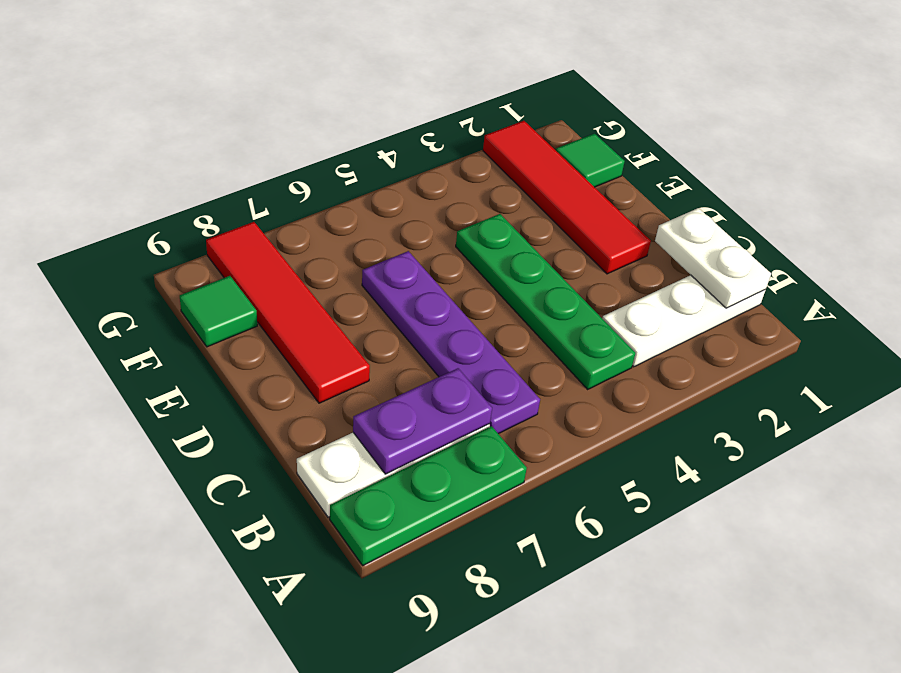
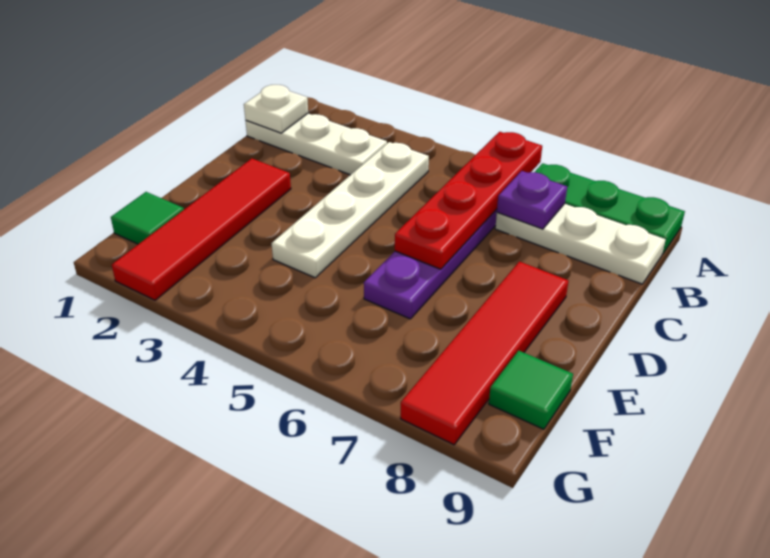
none -> red 1x4 plate [395,132,542,269]
white 1x2 plate [655,208,771,308] -> white 1x1 plate [244,85,308,133]
green 1x4 plate [456,214,635,389] -> white 1x4 plate [272,142,429,278]
purple 1x2 plate [353,368,492,474] -> purple 1x1 plate [497,171,567,229]

